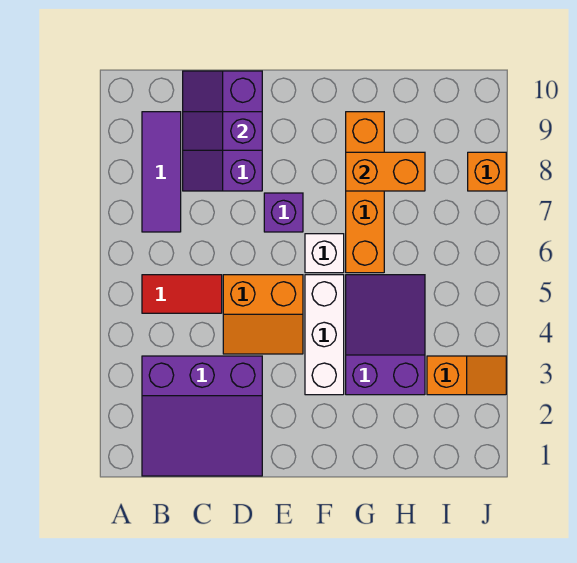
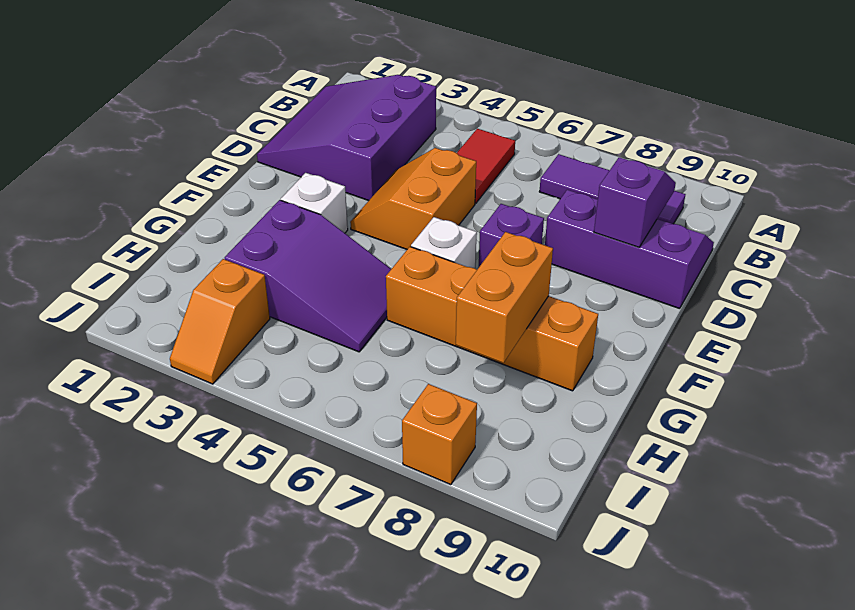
white 1x3 brick [305,275,344,395] -> white 1x1 brick [281,173,348,233]

